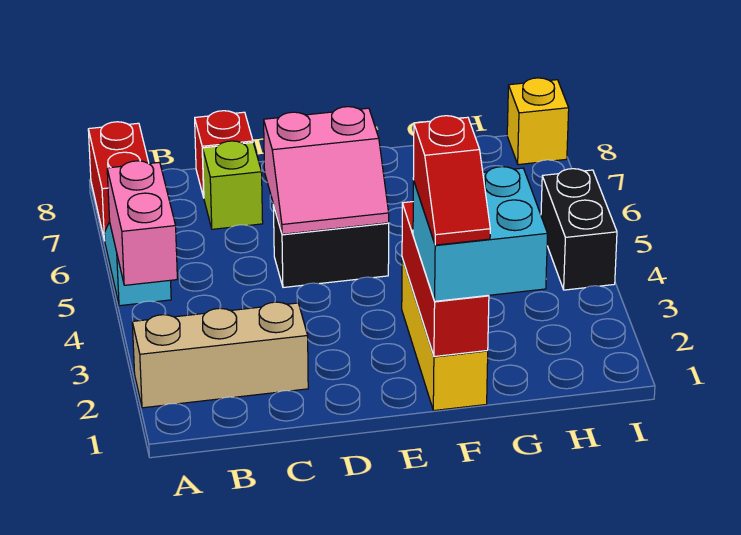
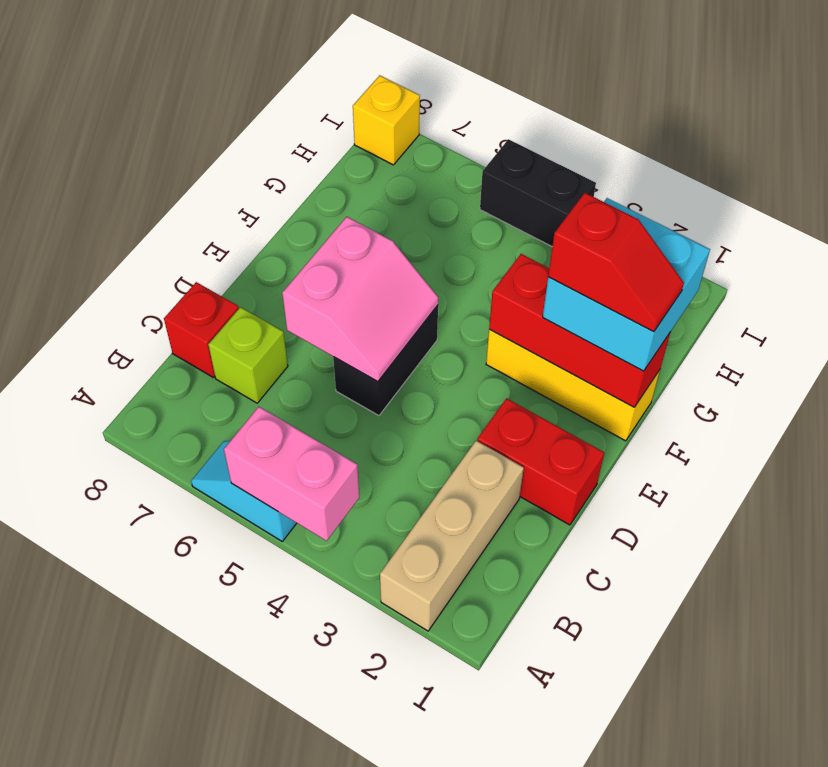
red 1x2 brick [88,122,149,240] -> red 1x2 brick moved to [477,398,604,525]

